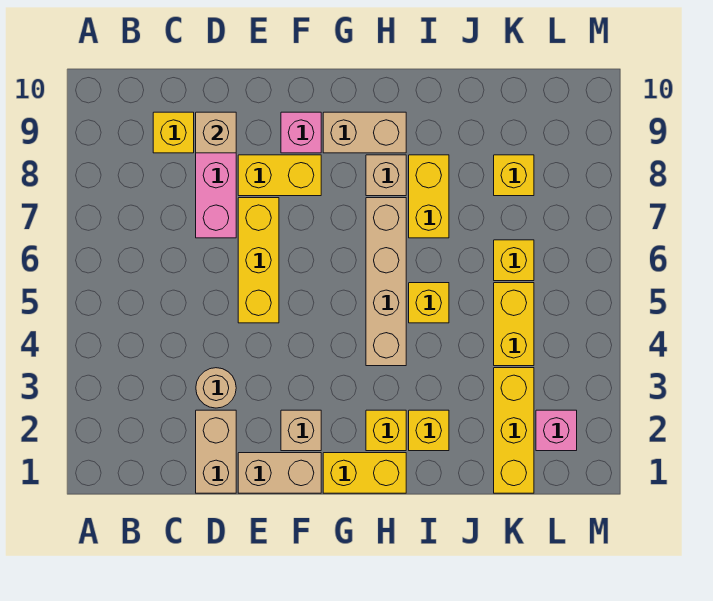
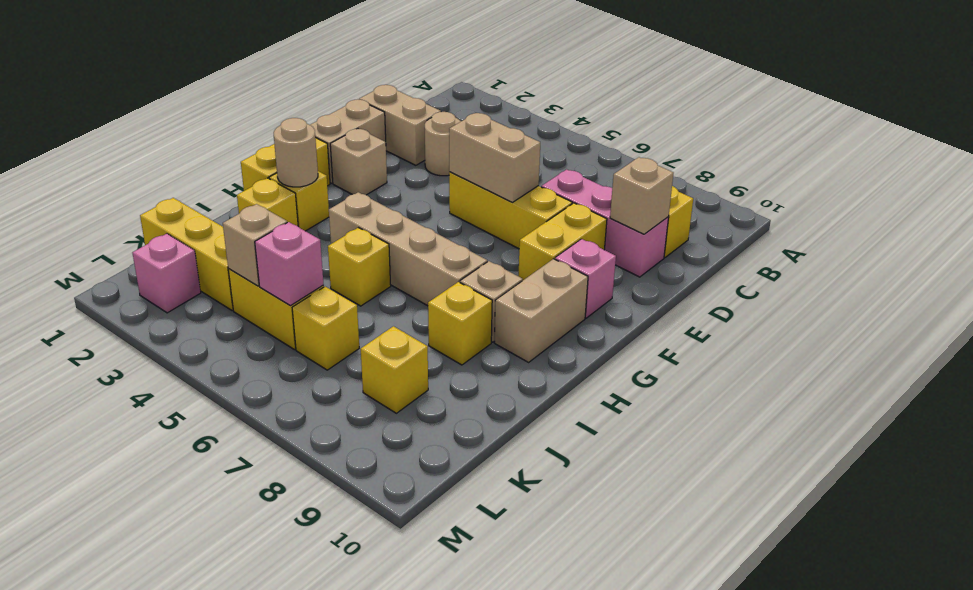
none -> tan 1x2 brick [449,113,540,202]
none -> tan 1x1 round brick [274,118,318,187]
yellow 1x2 brick [409,155,449,238] -> yellow 1x1 brick [428,282,492,365]
none -> tan 1x1 brick [223,204,287,286]
none -> pink 1x1 brick [255,222,324,306]

